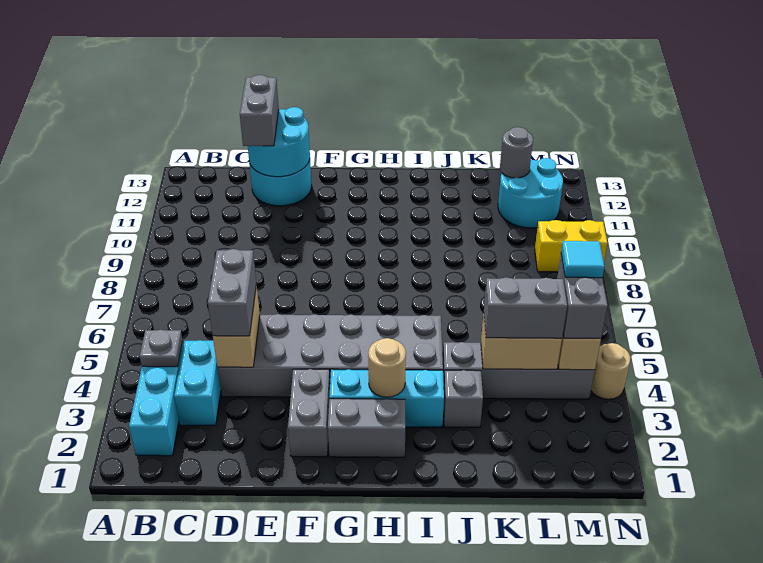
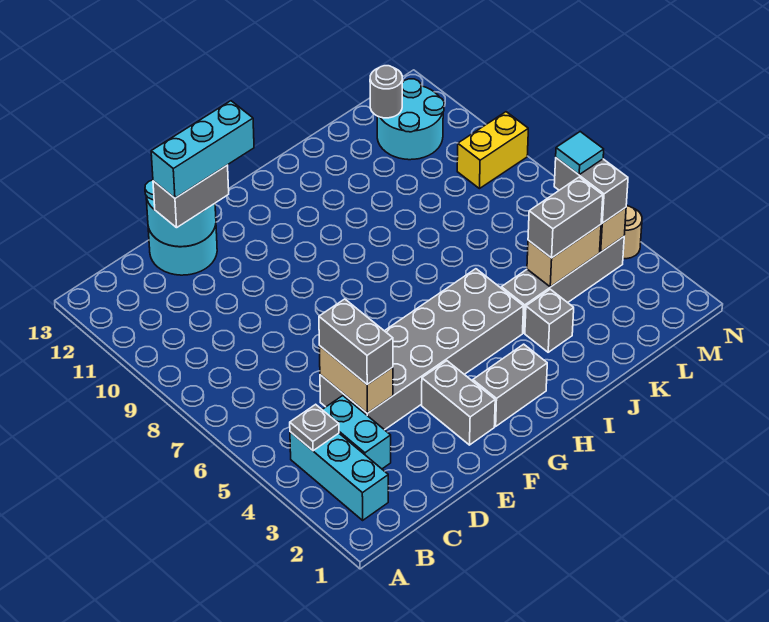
grey 1x2 brick [240,75,279,146] -> grey 1x2 brick turned to [153,165,229,228]
cyan 1x3 brick [329,369,444,427] -> cyan 1x3 brick moved to [151,101,254,198]
tan 1x1 round brick [368,338,406,397] -> none

